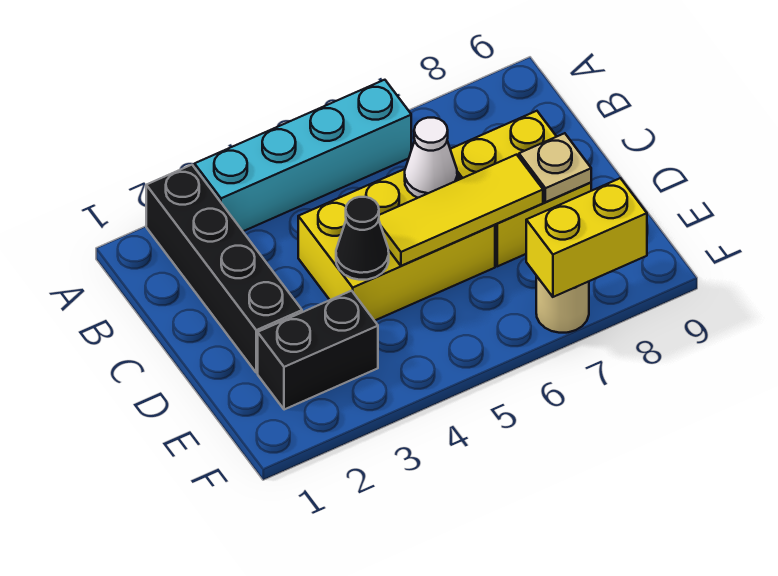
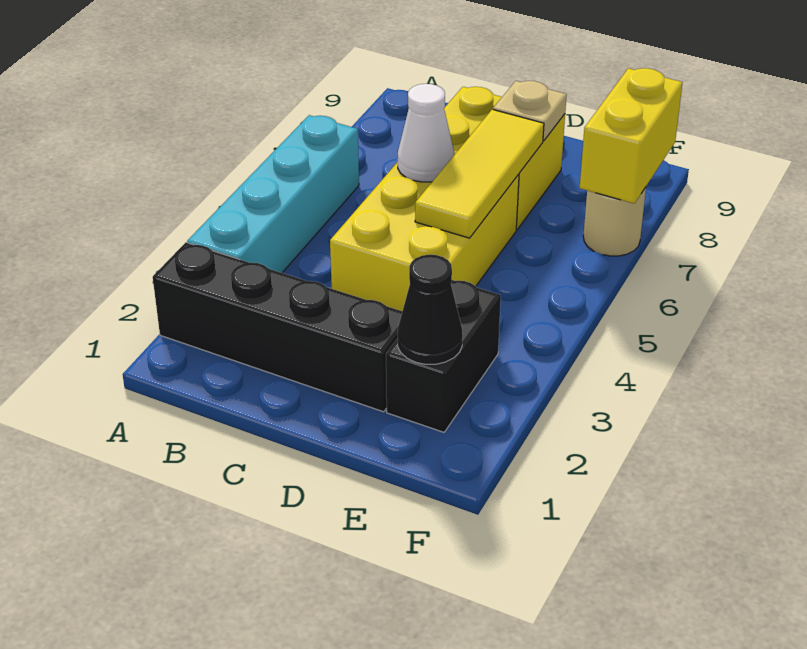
black 1x1 cone [336,197,389,280] -> black 1x1 cone moved to [398,255,463,364]

